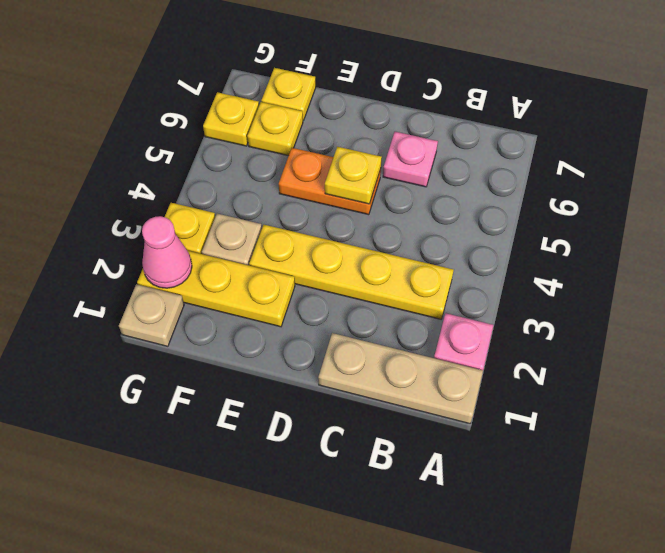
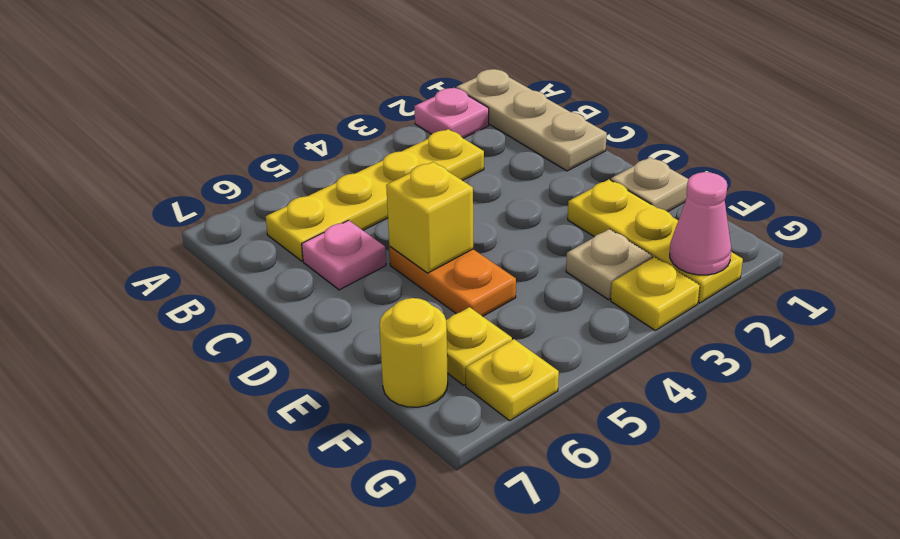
yellow 1x4 plate [249,225,454,319] -> yellow 1x4 plate turned to [266,129,484,261]
yellow 1x1 plate [325,147,382,204] -> yellow 1x1 brick [386,162,473,273]
yellow 1x1 plate [261,68,316,120] -> yellow 1x1 round brick [379,298,448,407]
tan 1x1 plate [119,284,184,346] -> tan 1x1 plate moved to [611,157,689,212]

